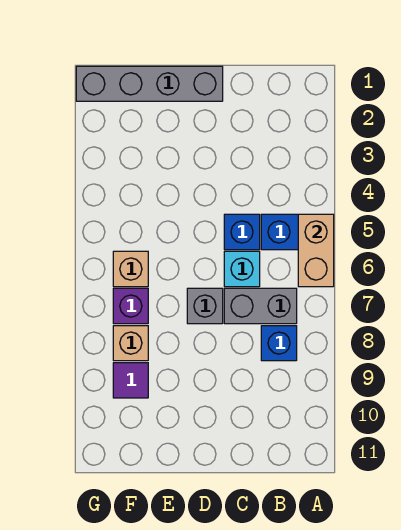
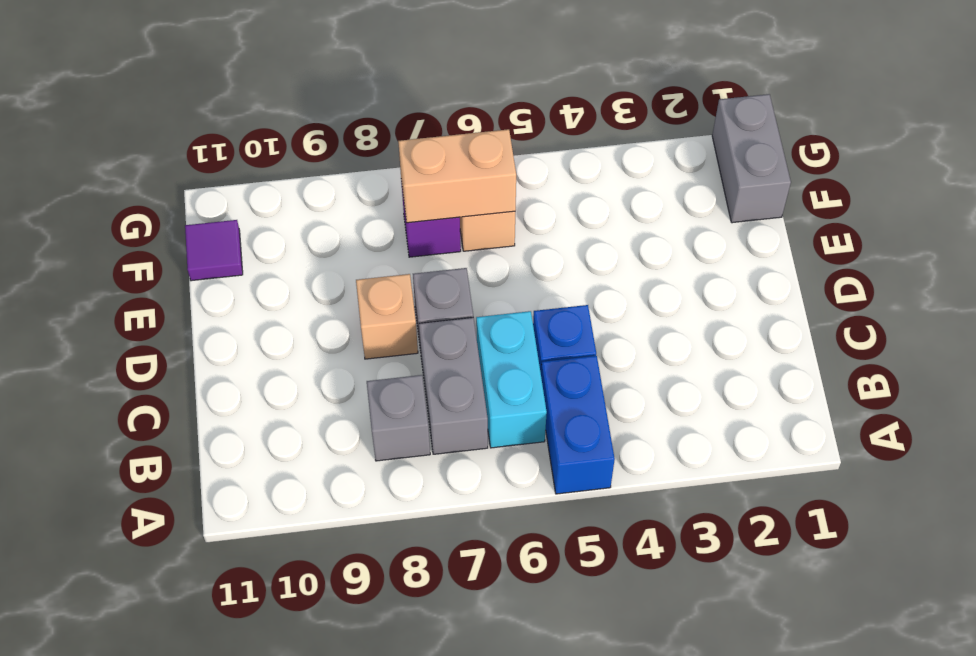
tan 1x2 brick [298,214,334,287] -> tan 1x2 brick moved to [398,129,516,223]
blue 1x1 brick [261,326,297,361] -> grey 1x1 brick [367,375,430,461]
cyan 1x1 brick [224,251,260,287] -> cyan 1x2 brick [476,311,547,448]
grey 1x4 brick [76,66,223,101] -> grey 1x2 brick [712,94,791,223]
tan 1x1 brick [113,326,148,361] -> tan 1x1 brick moved to [356,274,418,359]
purple 1x1 tile [113,363,148,398] -> purple 1x1 tile moved to [185,220,243,281]

